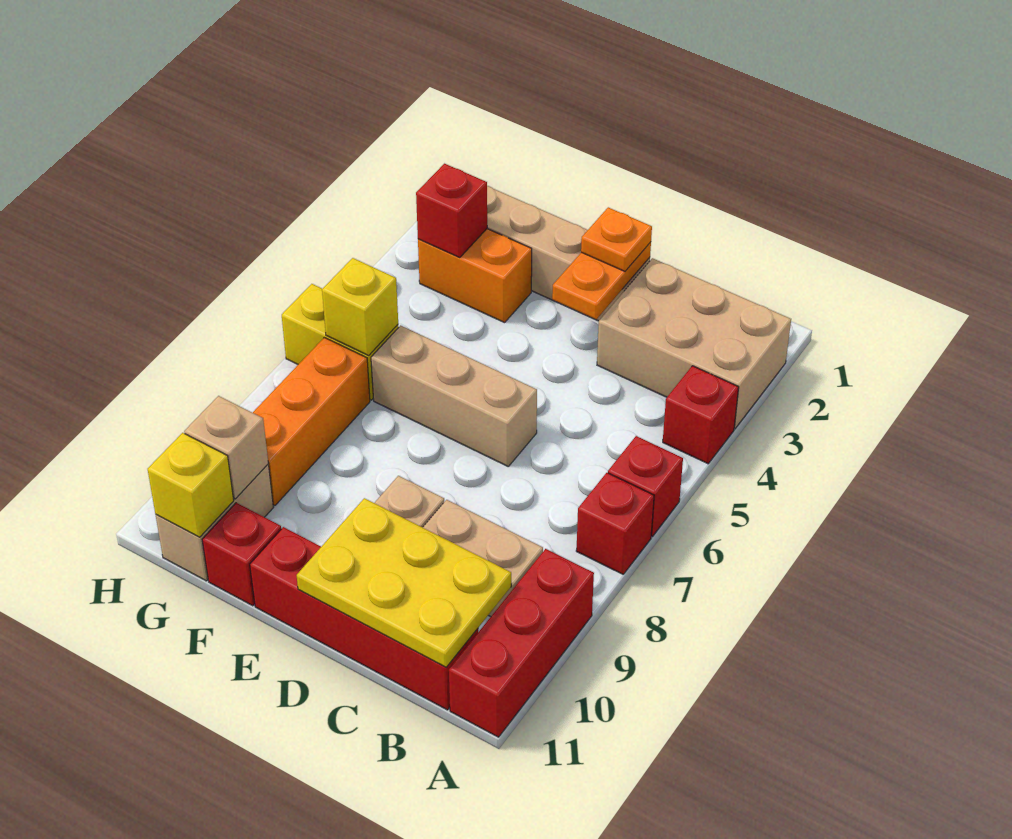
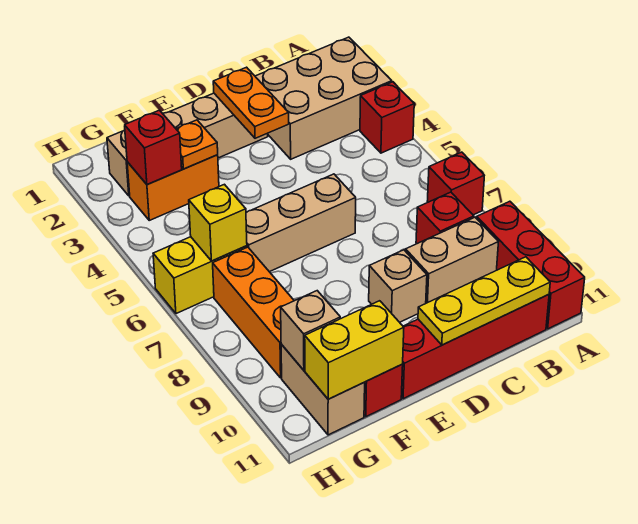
red 1x1 brick [608,436,683,536] -> red 1x1 brick moved to [416,192,474,244]
yellow 2x3 plate [297,498,511,667] -> yellow 1x3 plate [418,257,550,345]
orange 1x1 plate [581,207,652,271] -> orange 1x1 plate moved to [176,120,218,169]
yellow 1x1 brick [148,433,234,537] -> yellow 1x2 brick [305,301,404,399]

